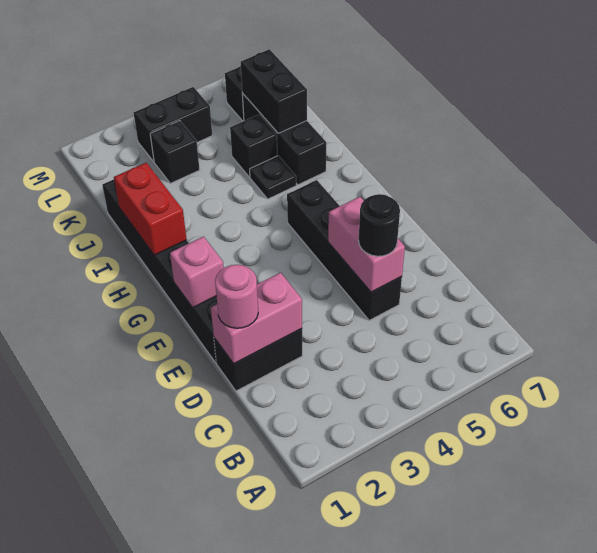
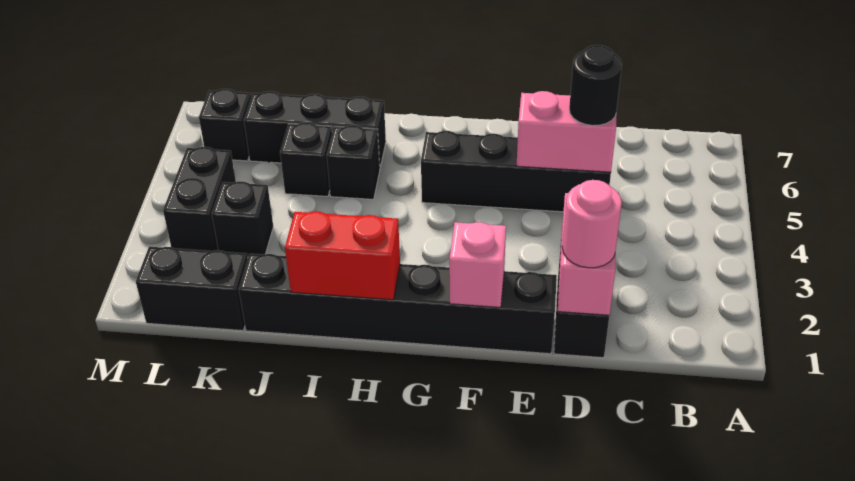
black 1x1 plate [250,156,296,199] -> black 1x1 brick [327,125,380,199]
black 1x2 brick [241,49,307,133] -> black 1x2 brick moved to [136,247,248,331]

